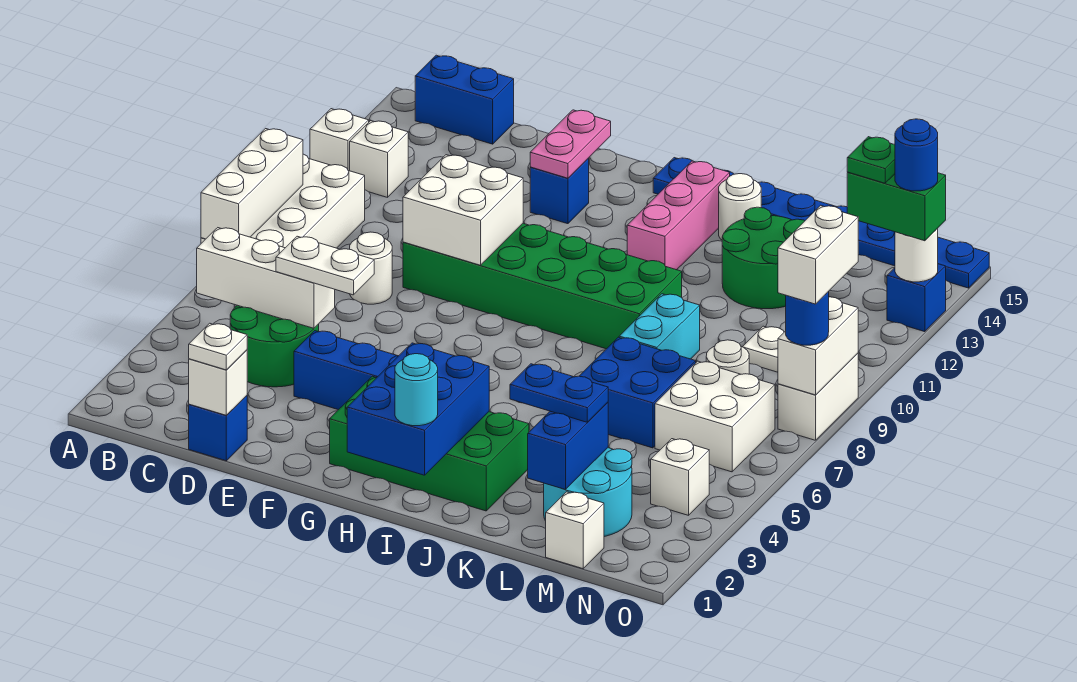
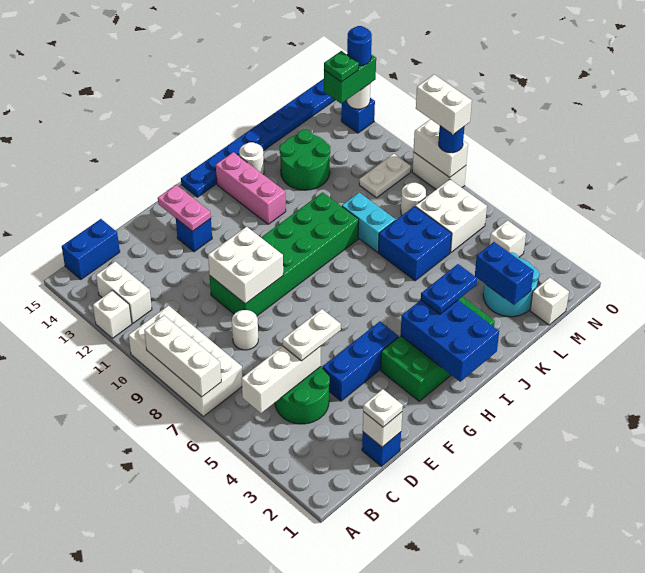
white 1x1 brick [350,121,408,197] -> white 1x2 brick [96,261,152,323]
cyan 1x1 round brick [395,354,438,426] -> none
blue 1x2 plate [510,364,608,422] -> blue 1x2 plate moved to [421,264,477,314]

